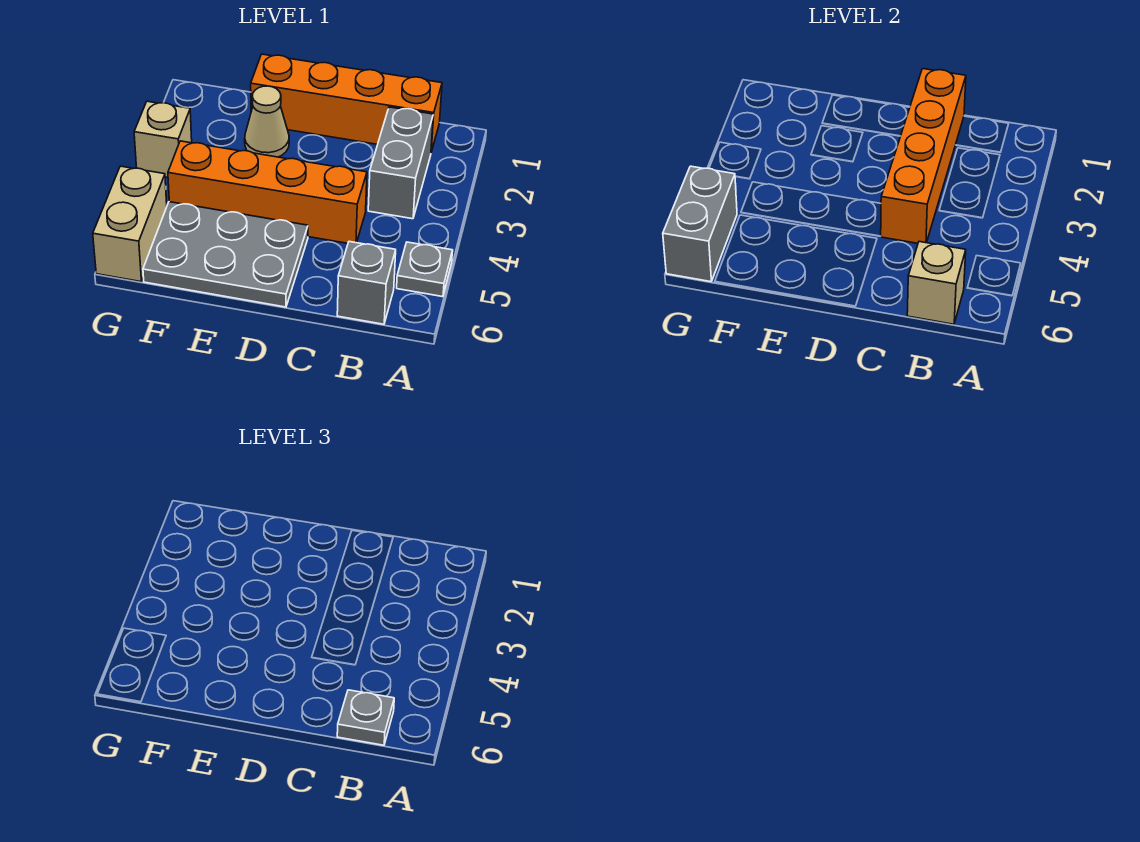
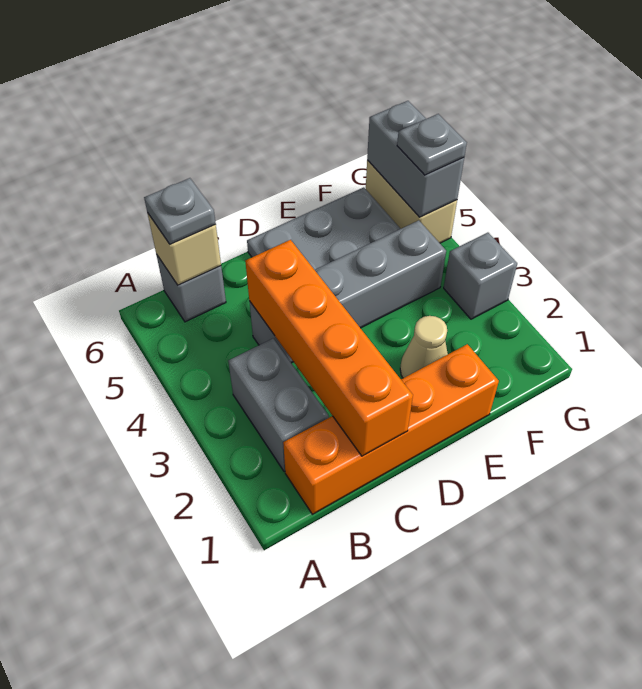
grey 1x1 plate [397,242,453,297] -> grey 1x1 plate moved to [397,114,467,175]
orange 1x4 brick [168,141,367,243] -> grey 1x4 brick [249,220,446,363]
tan 1x1 brick [134,101,192,178] -> grey 1x1 brick [444,233,517,319]

